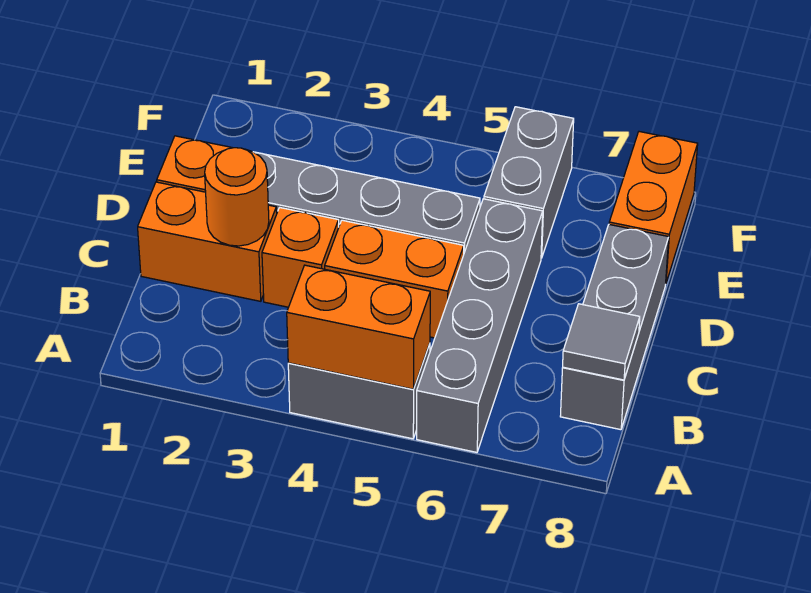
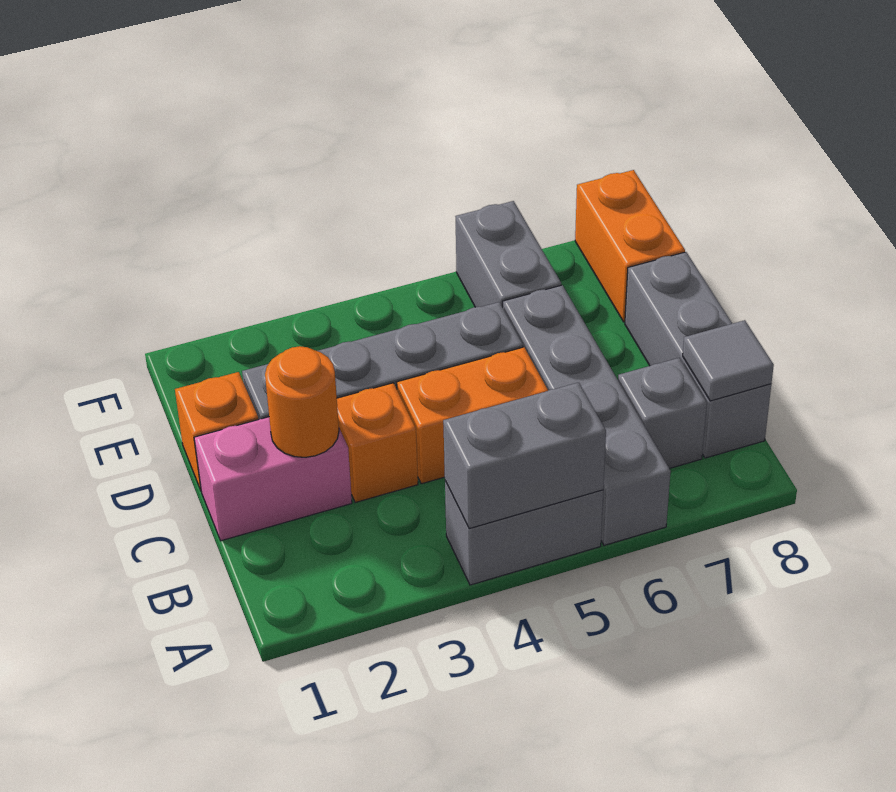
orange 1x2 brick [287,265,430,389] -> grey 1x2 brick [443,382,606,529]
none -> grey 1x1 brick [618,358,707,469]
orange 1x2 brick [138,182,277,301] -> pink 1x2 brick [194,417,352,541]

